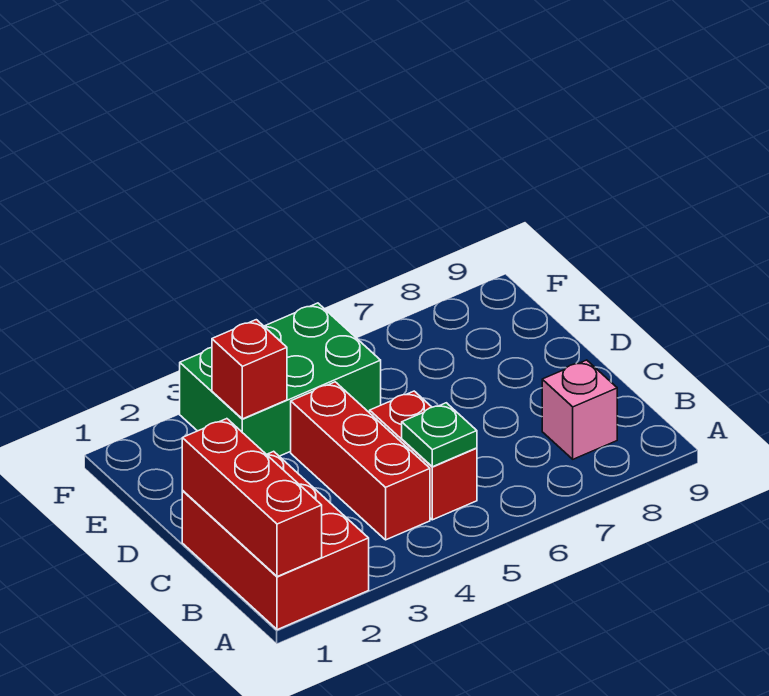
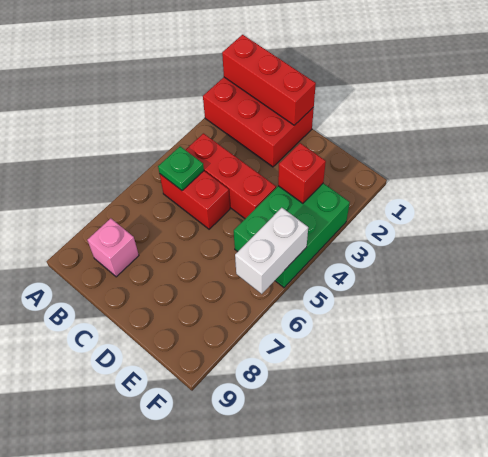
none -> white 1x2 brick [235,208,308,294]

